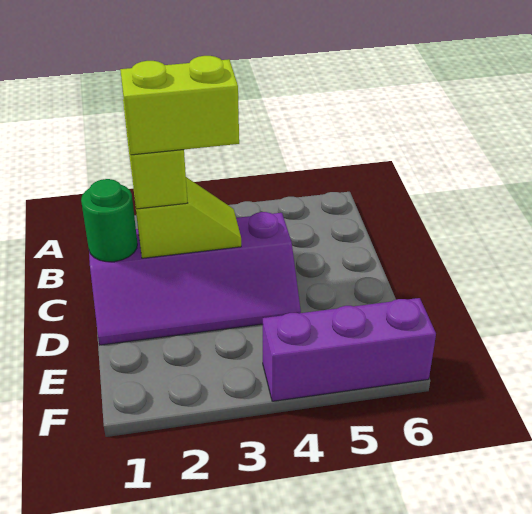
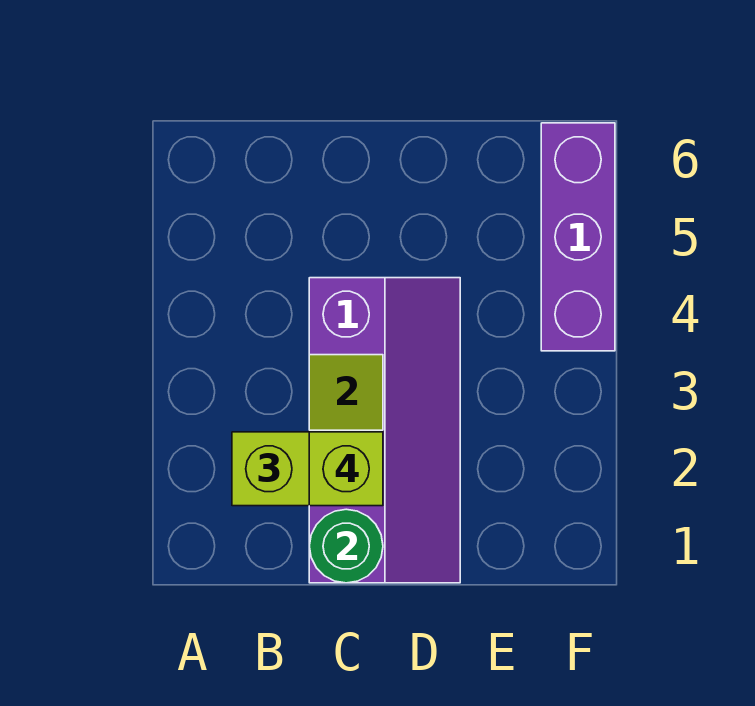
lime 1x2 brick [120,56,239,155] -> lime 1x1 brick [309,432,383,506]

